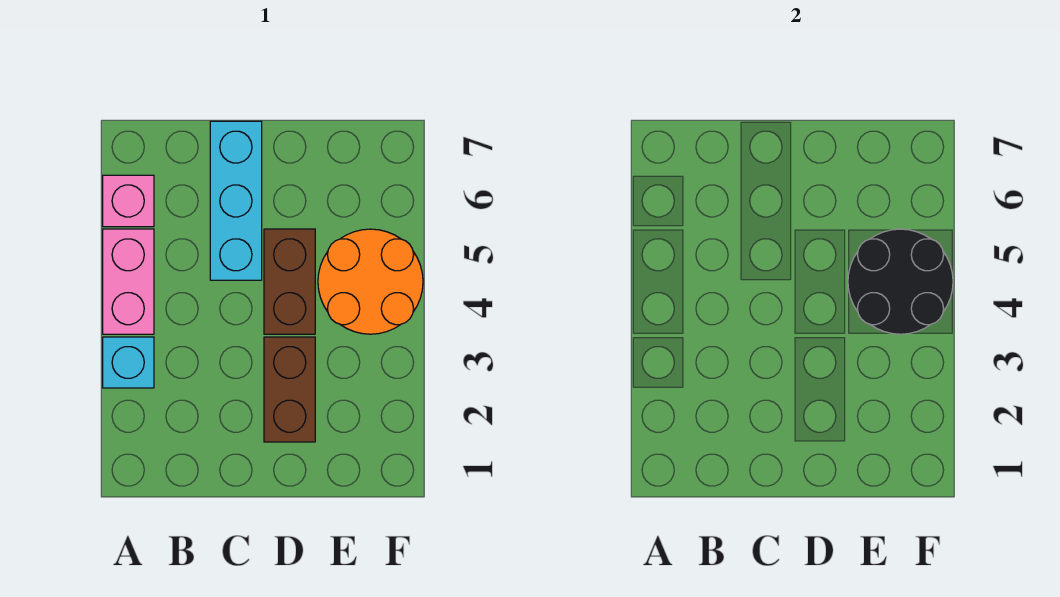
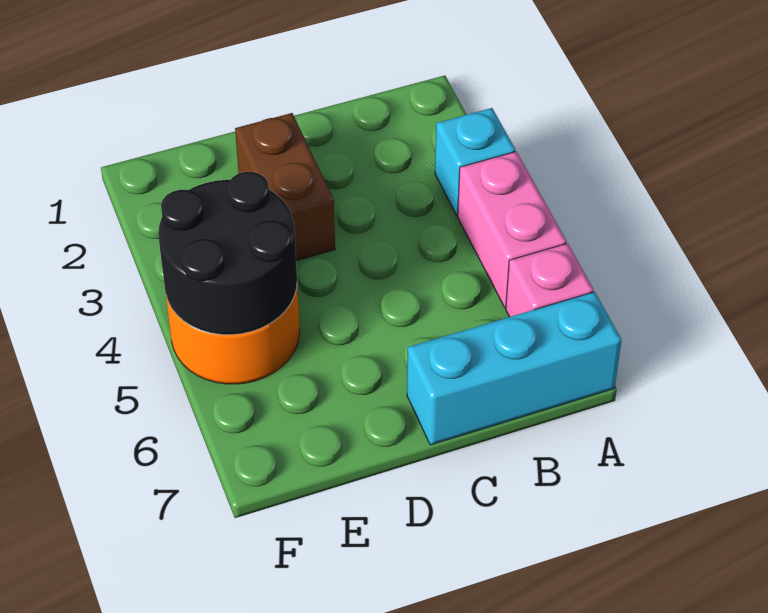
cyan 1x3 brick [210,121,262,280] -> cyan 1x3 brick turned to [407,292,621,445]
brown 1x2 brick [264,229,315,334] -> none

